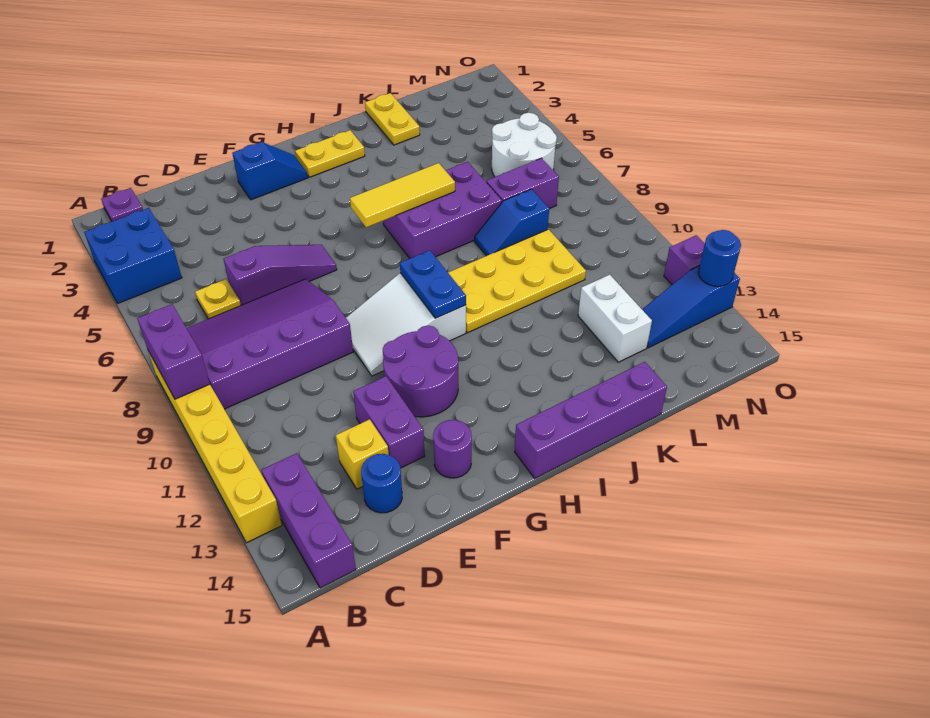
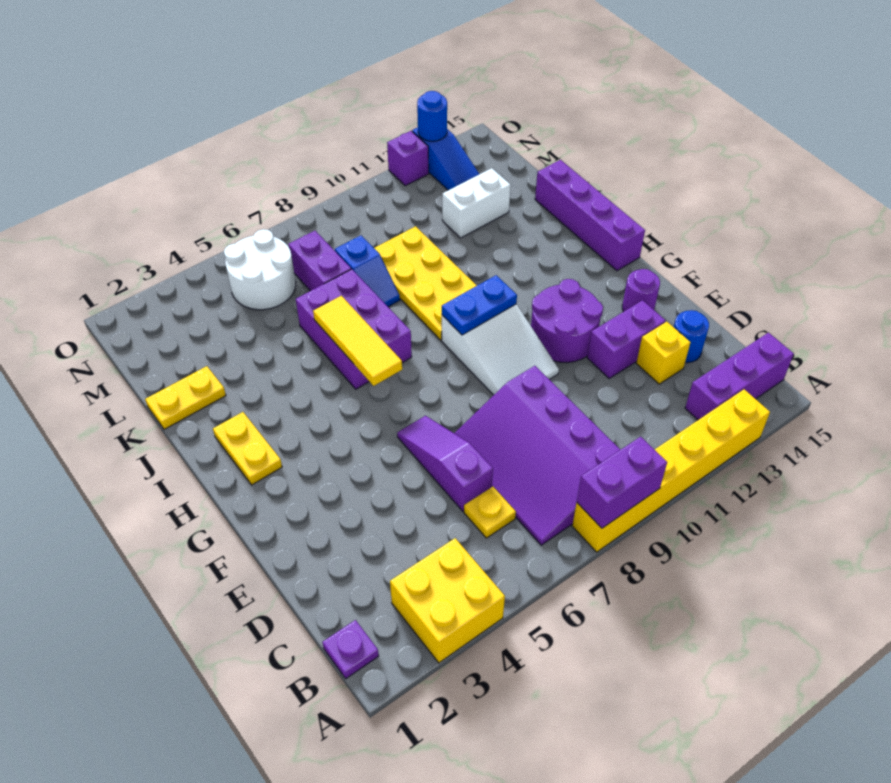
blue 2x2 brick [84,208,182,303] -> yellow 2x2 brick [390,538,505,663]
blue 1x2 slope [232,142,308,200] -> none

